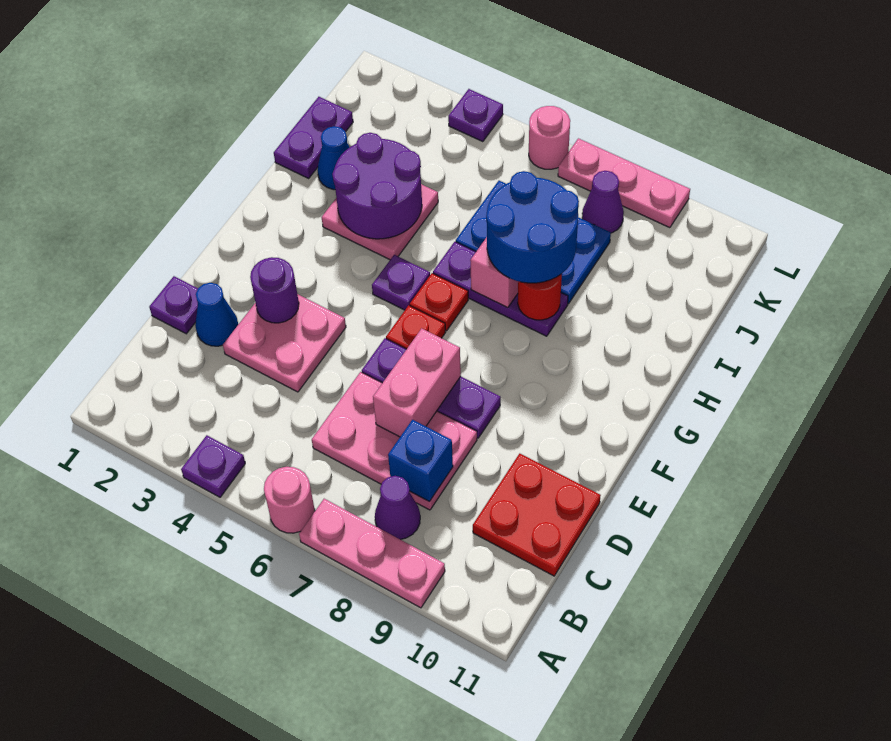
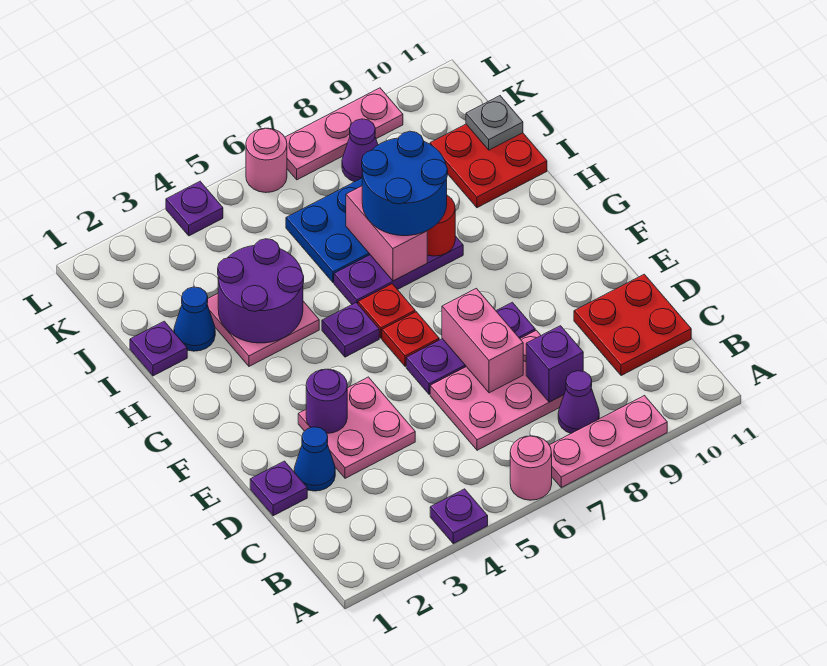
blue 1x1 brick [388,420,453,502] -> purple 1x1 brick [526,326,583,402]
purple 1x2 plate [274,97,353,178] -> purple 1x1 plate [130,321,187,376]
none -> red 2x2 plate [430,124,547,208]
none -> grey 1x1 plate [466,96,523,150]

